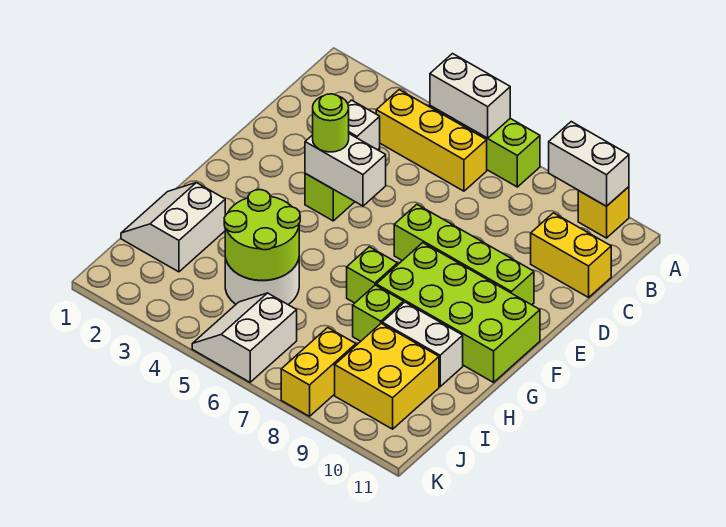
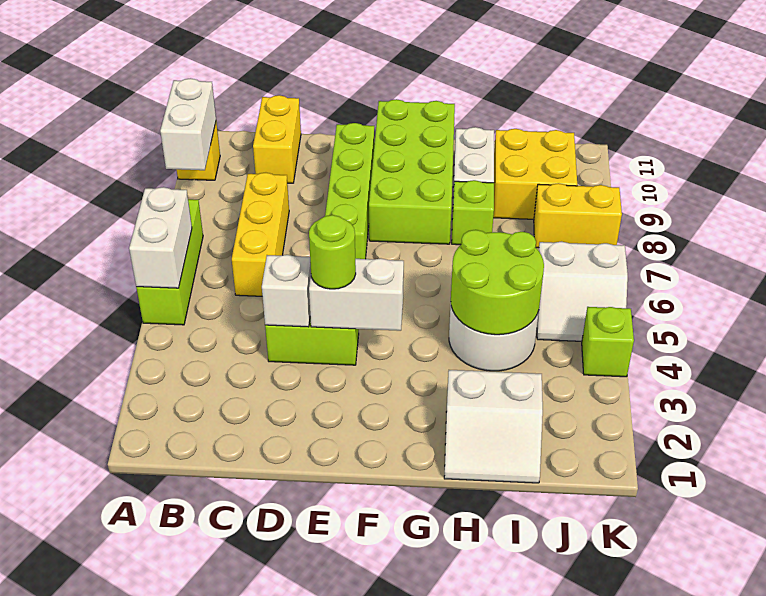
yellow 1x3 brick [376,90,487,191] -> yellow 1x3 brick moved to [232,173,289,296]
white 1x2 brick [305,134,386,206] -> white 1x2 brick turned to [309,258,404,331]
lime 1x1 brick [347,247,398,303] -> lime 1x1 brick moved to [582,307,634,377]

